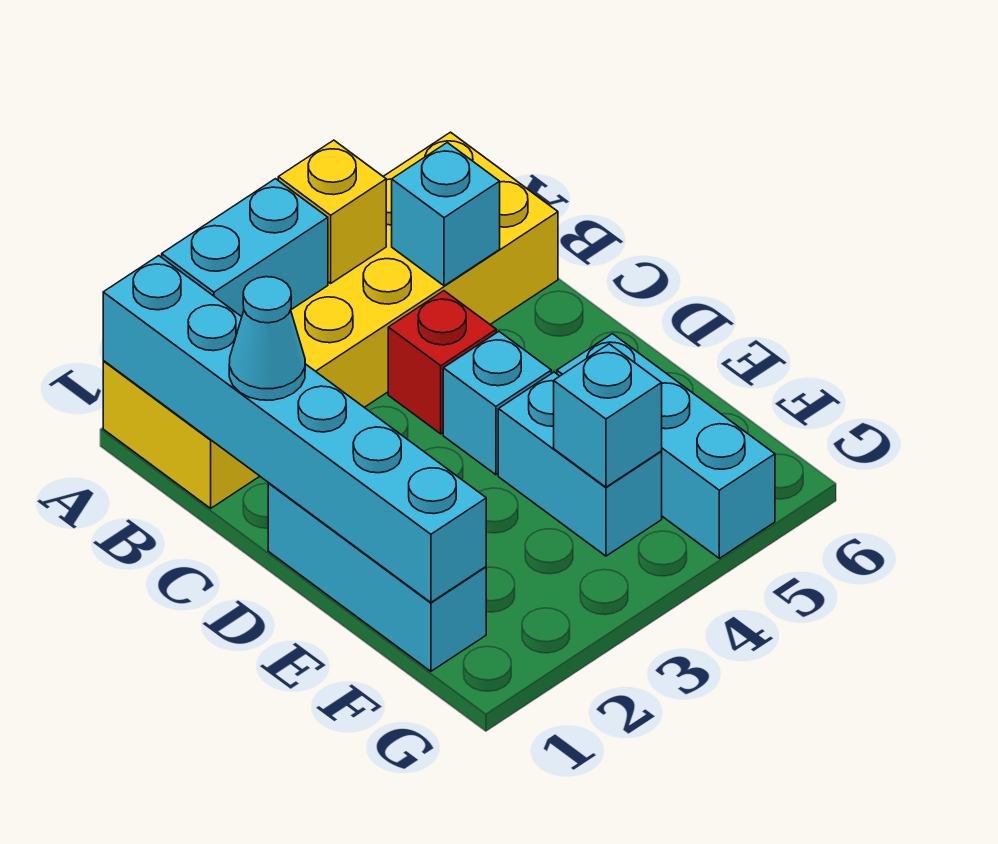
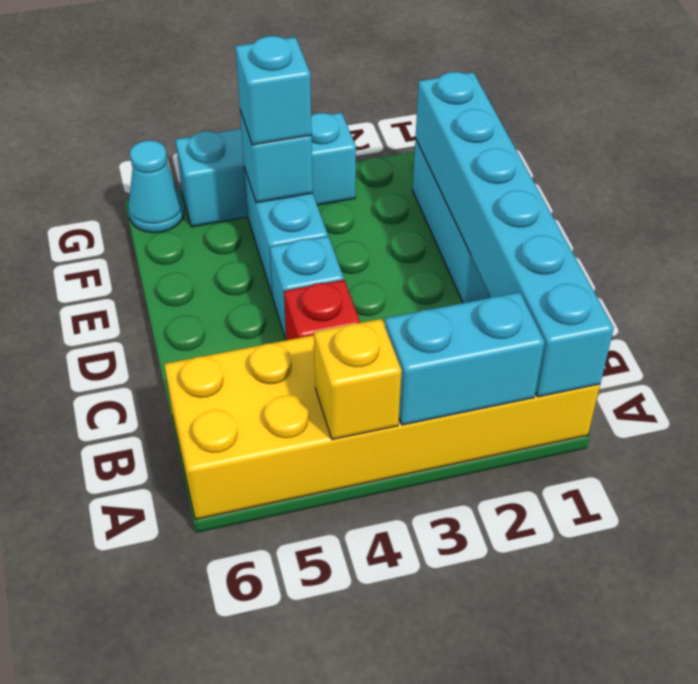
cyan 1x1 brick [392,143,500,286] -> cyan 1x1 brick moved to [235,36,312,145]
cyan 1x1 cone [229,277,305,400] -> cyan 1x1 cone moved to [128,141,184,233]
cyan 1x3 brick [557,334,775,558] -> cyan 1x3 brick turned to [176,113,356,227]

